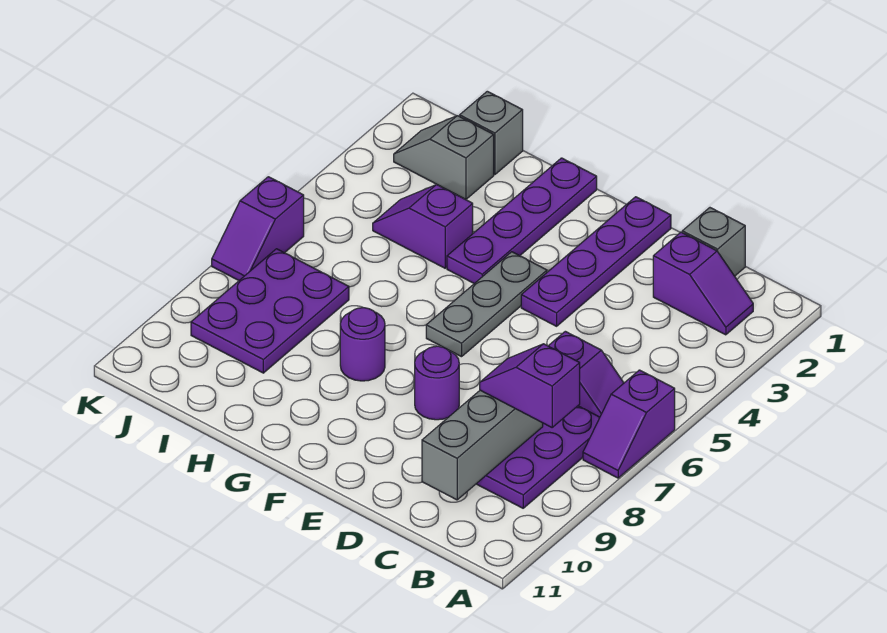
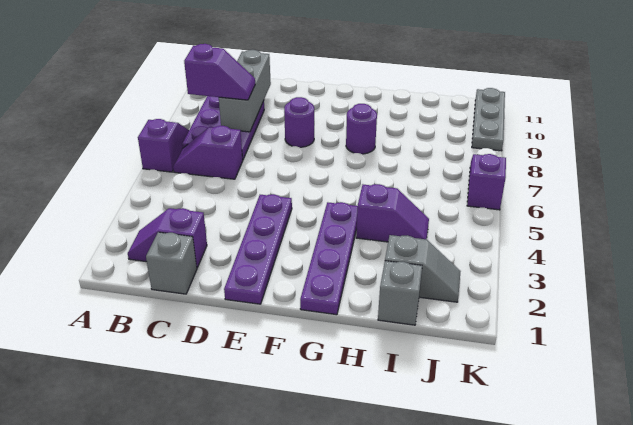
grey 1x3 plate [426,252,547,357] -> grey 1x3 plate moved to [472,88,505,151]
purple 2x3 plate [191,249,349,373] -> none

